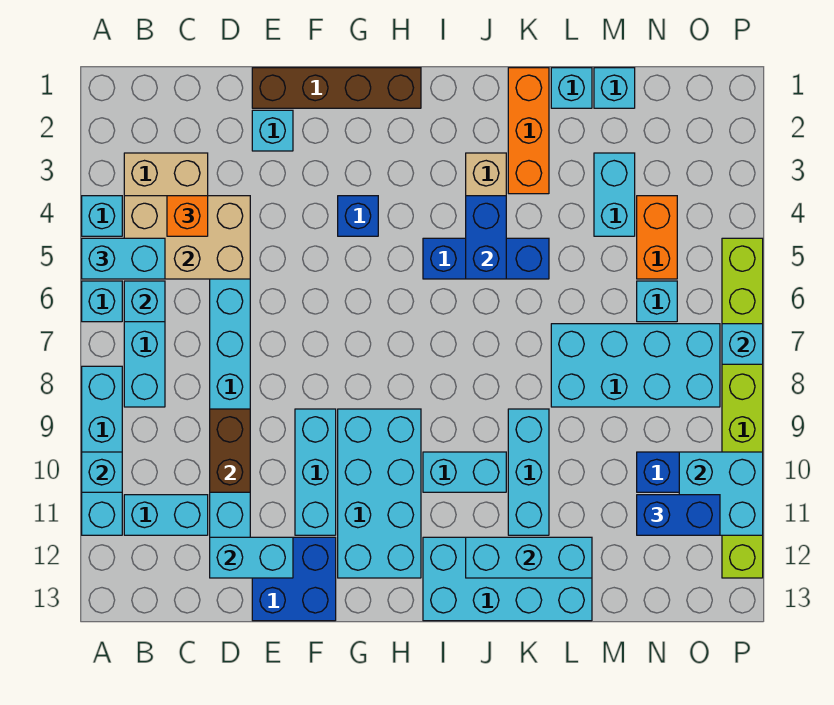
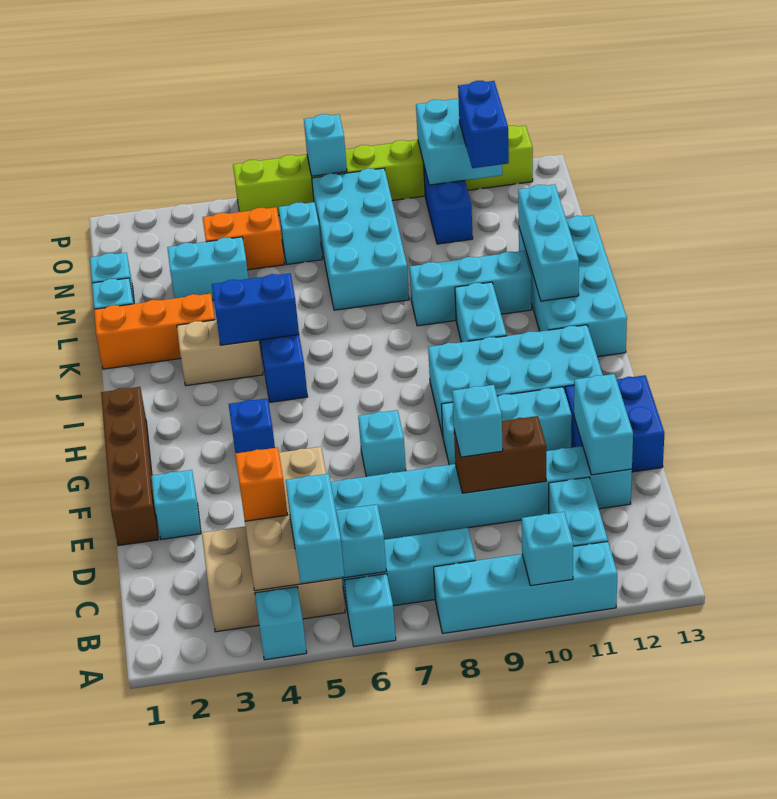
none -> cyan 1x1 brick [452,385,503,457]
none -> cyan 1x1 brick [358,410,406,477]

